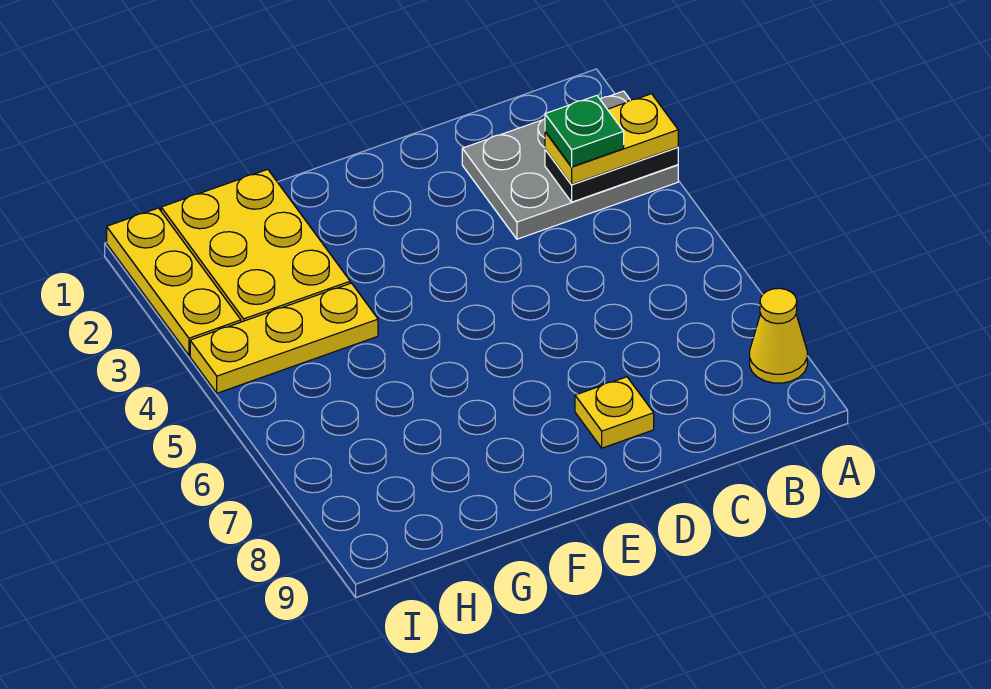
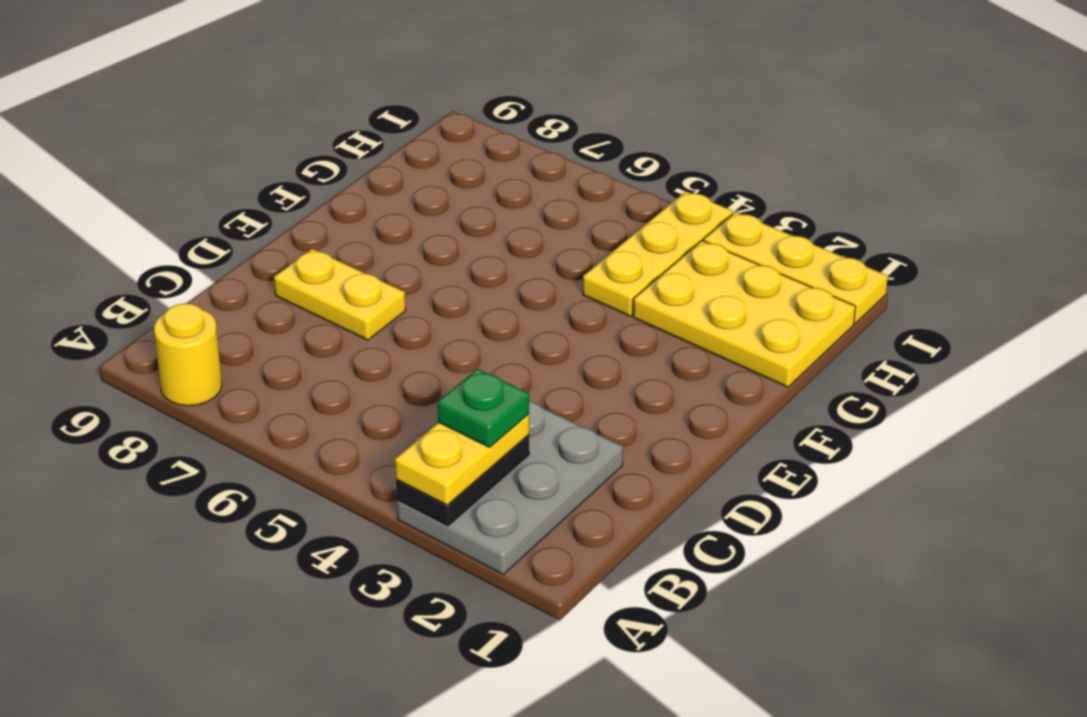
yellow 1x1 cone [750,288,807,383] -> yellow 1x1 round brick [154,303,222,406]
yellow 1x1 plate [575,377,654,448] -> yellow 1x2 plate [274,249,406,340]

